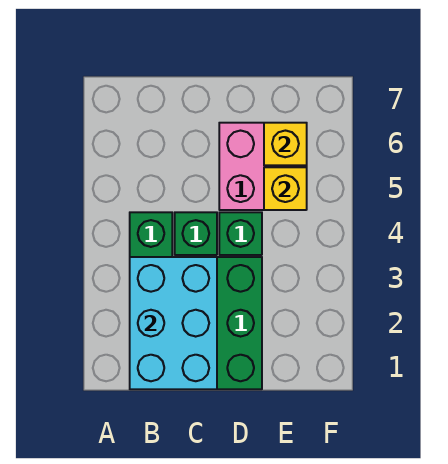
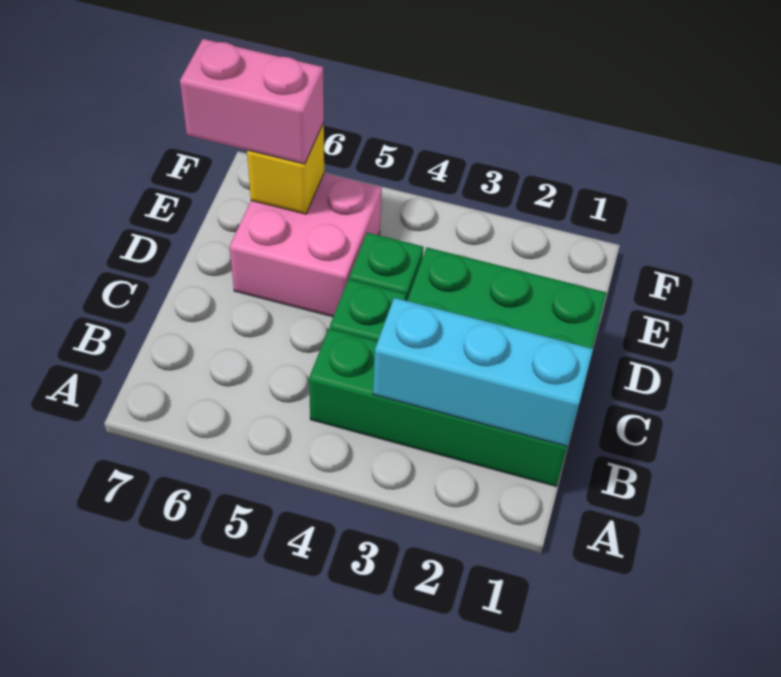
cyan 2x3 brick [130,257,217,389] -> cyan 1x3 brick [373,298,593,446]
yellow 1x1 brick [264,167,307,210] -> none
none -> pink 1x2 brick [180,39,324,164]

